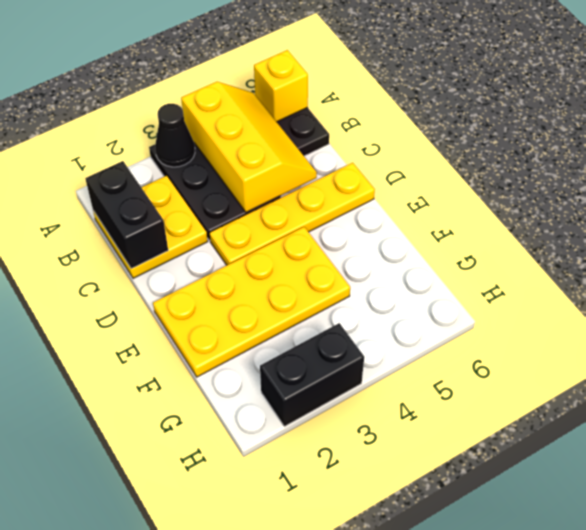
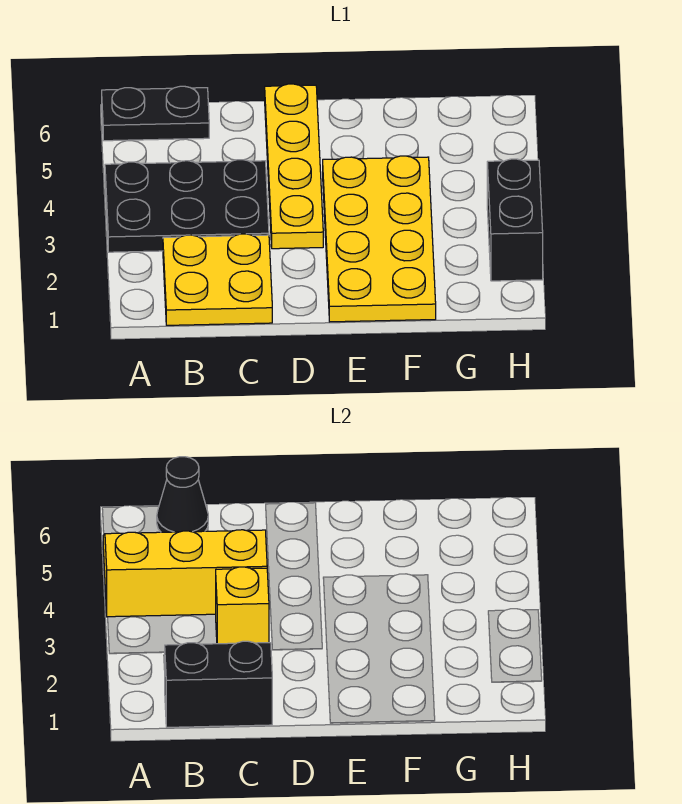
black 1x1 cone [155,104,195,167] -> black 1x1 cone moved to [157,457,208,532]
yellow 1x1 brick [254,50,308,122] -> yellow 1x1 brick moved to [216,567,269,644]

